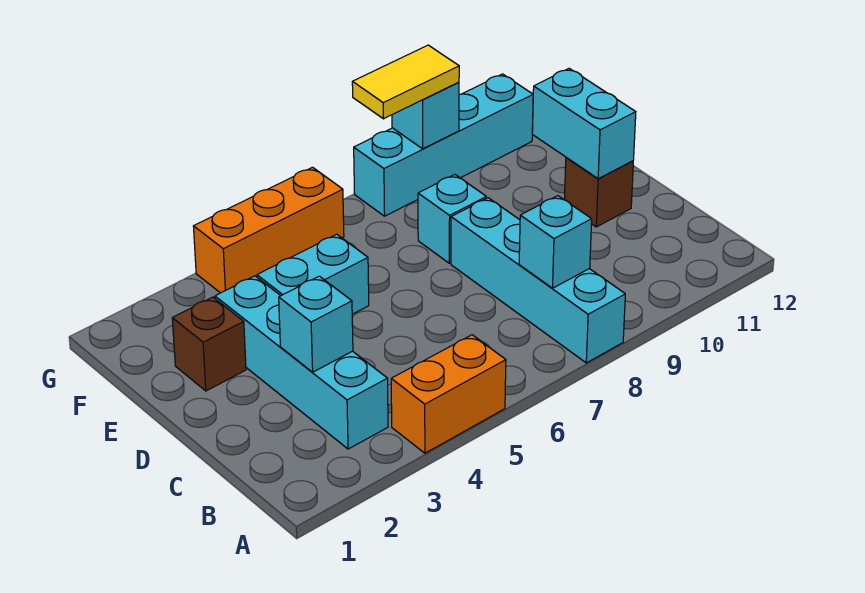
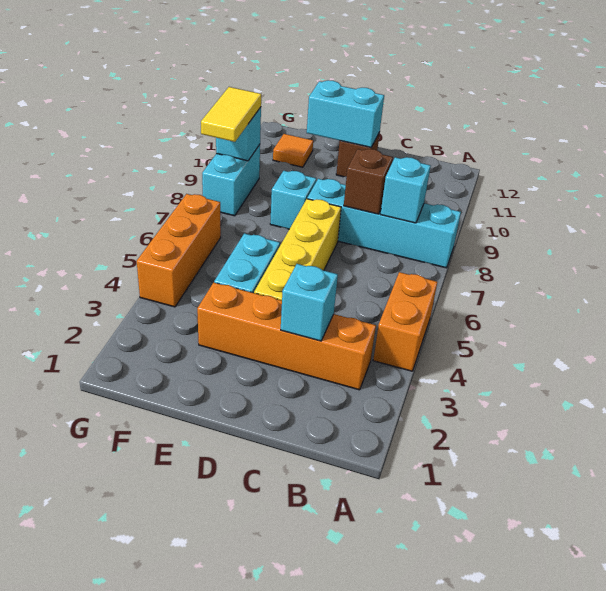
cyan 1x4 brick [215,276,388,449] -> orange 1x4 brick [197,283,376,390]
none -> yellow 1x4 brick [254,199,341,300]
brown 1x1 brick [172,297,246,391] -> brown 1x1 brick moved to [344,149,393,214]
none -> orange 1x1 tile [273,134,313,167]
cyan 1x4 brick [354,74,533,216] -> cyan 1x2 brick [202,145,260,216]

